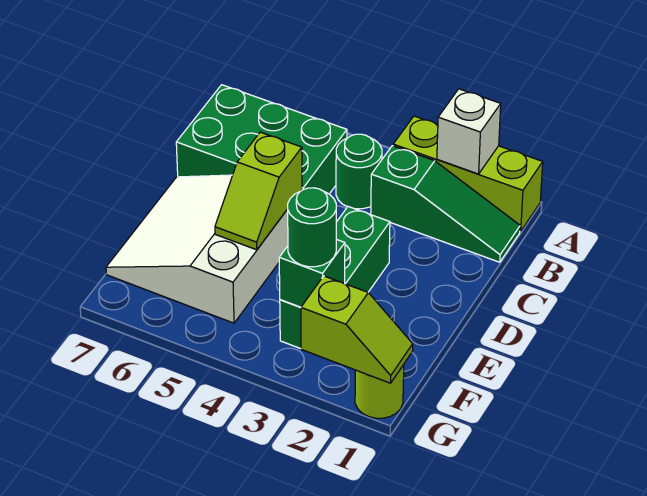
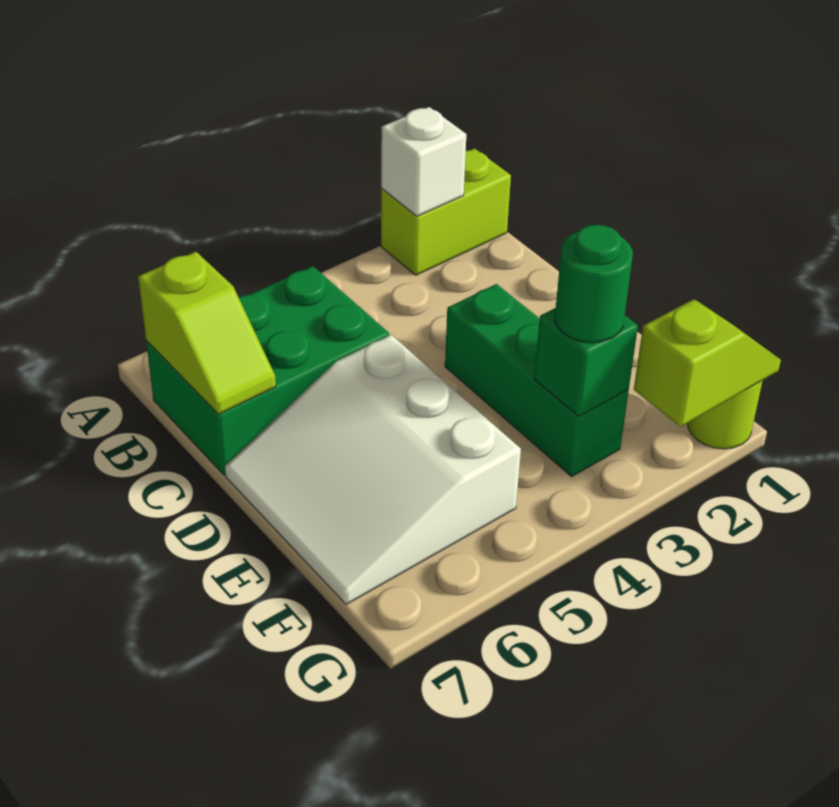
lime 1x3 brick [393,116,543,231] -> lime 1x2 brick [381,149,511,275]
green 1x3 slope [371,146,520,262] -> none
green 1x1 round brick [336,134,382,209] -> none
lime 1x2 slope [215,132,302,250] -> lime 1x2 slope moved to [138,252,276,414]

